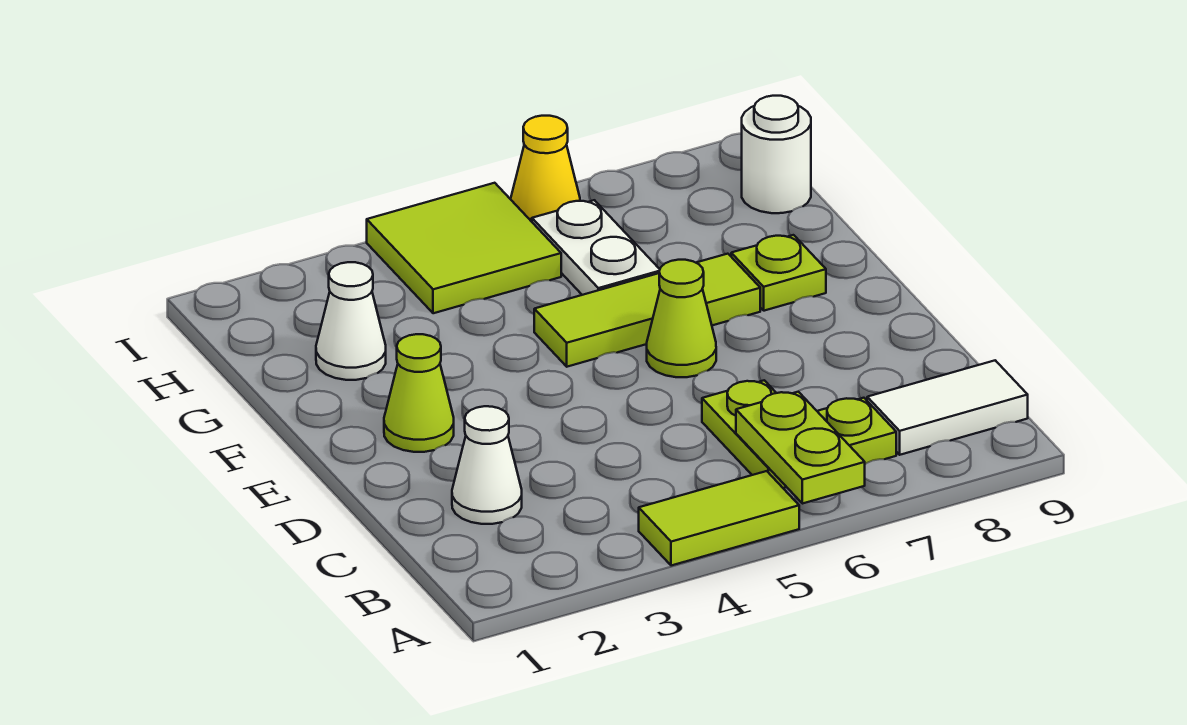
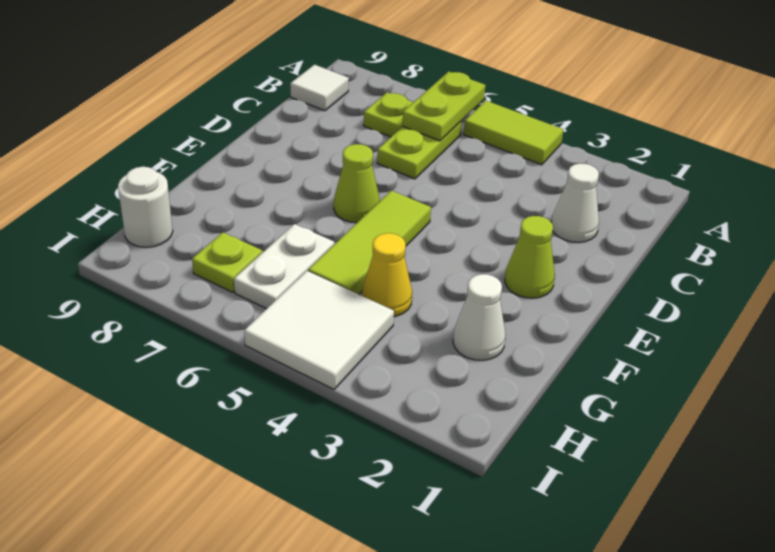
white 1x2 tile [867,360,1028,455] -> white 1x1 tile [290,65,349,111]
lime 1x3 tile [534,254,760,367] -> lime 1x3 tile turned to [308,191,431,294]
lime 1x1 plate [731,235,826,311] -> lime 1x1 plate moved to [192,232,262,292]
lime 2x2 tile [367,183,561,313] -> white 2x2 tile [244,271,394,389]
yellow 1x1 cone [511,116,580,222] -> yellow 1x1 cone moved to [362,233,412,317]

